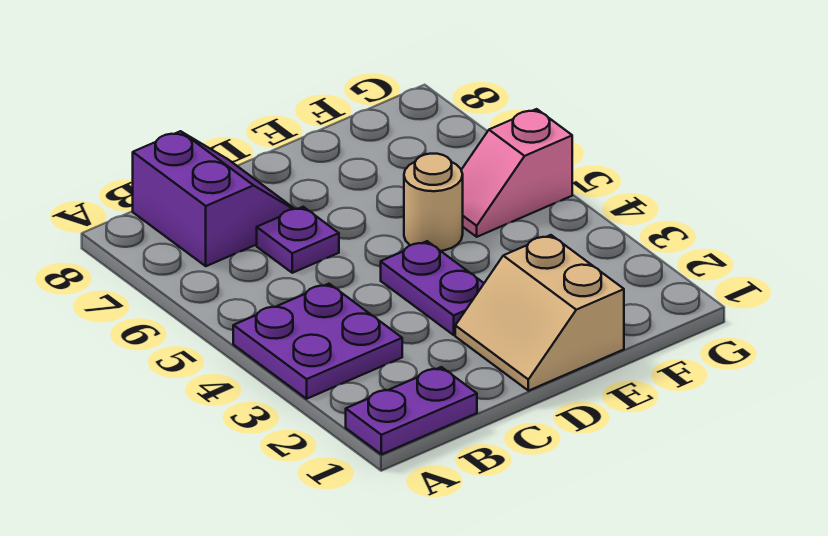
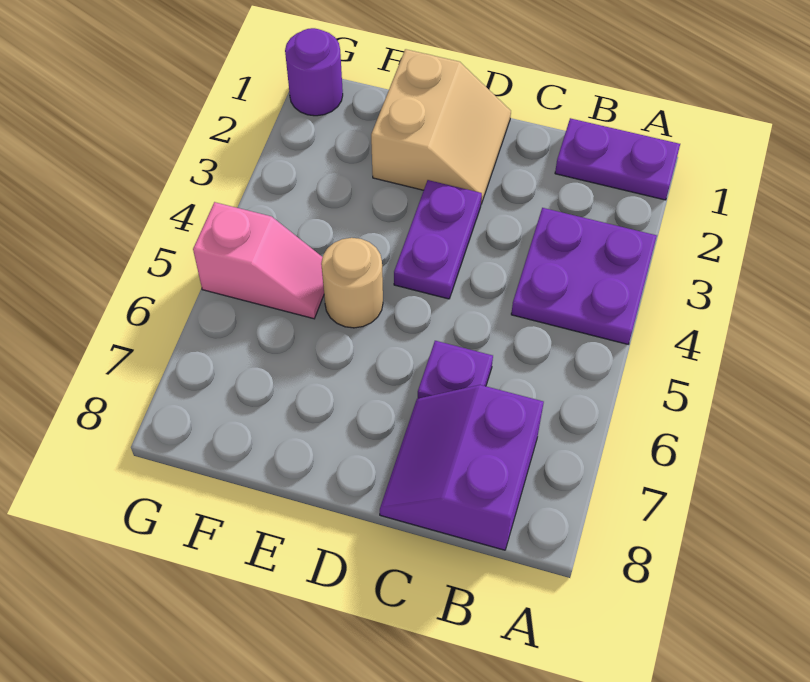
none -> purple 1x1 round brick [285,28,343,116]

